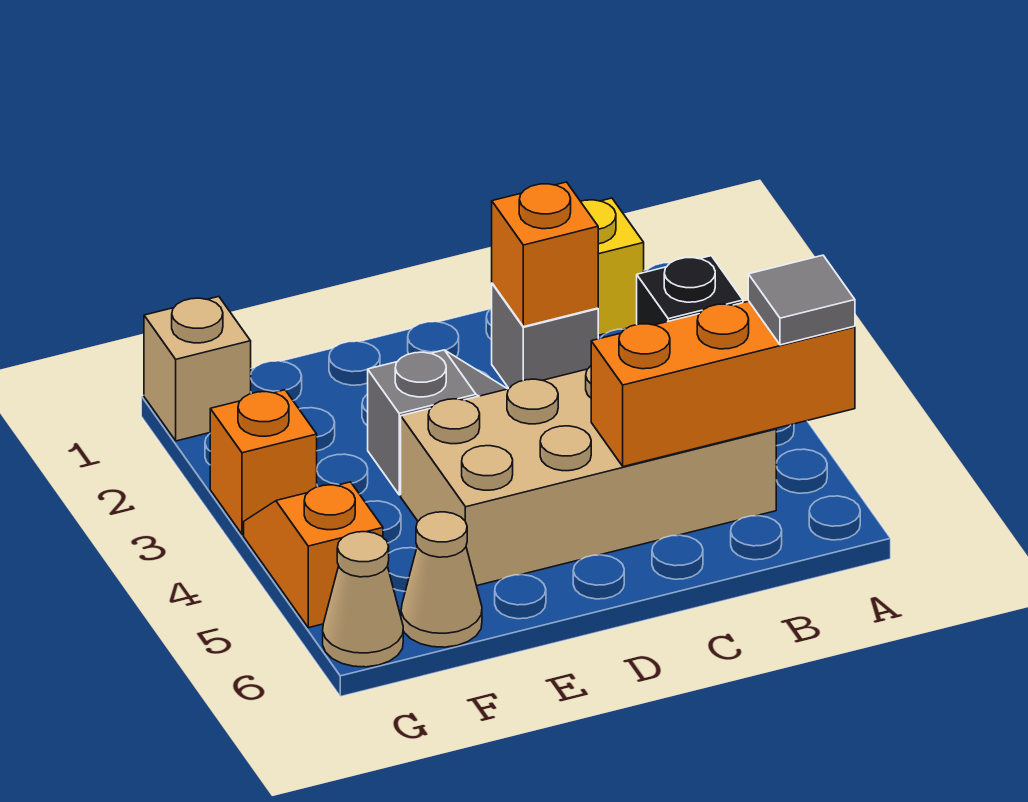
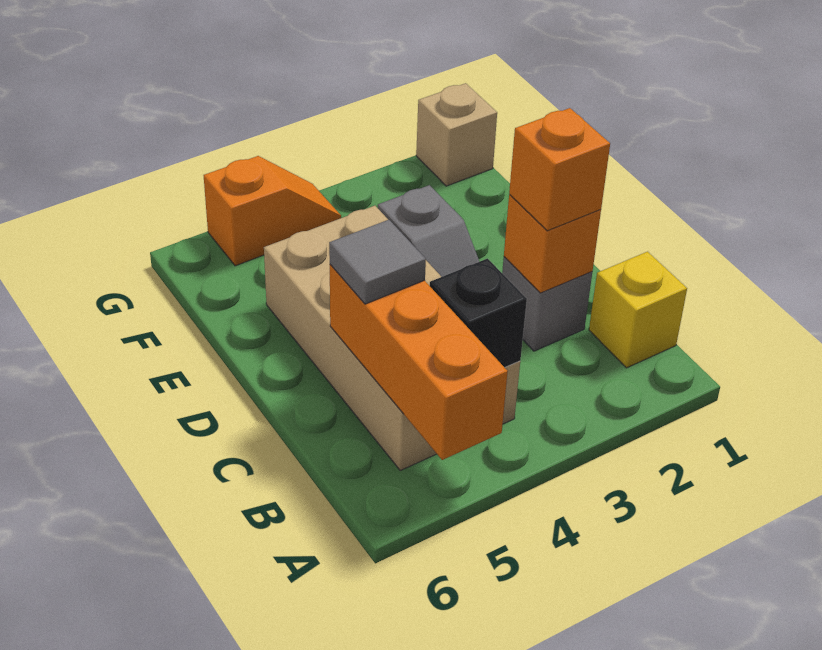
grey 1x1 tile [748,255,855,345] -> grey 1x1 tile moved to [329,220,426,304]
tan 1x1 cone [401,512,482,647] -> none
orange 1x1 brick [210,390,317,534] -> orange 1x1 brick moved to [509,108,610,231]
tan 1x1 cone [323,532,403,667] -> none

